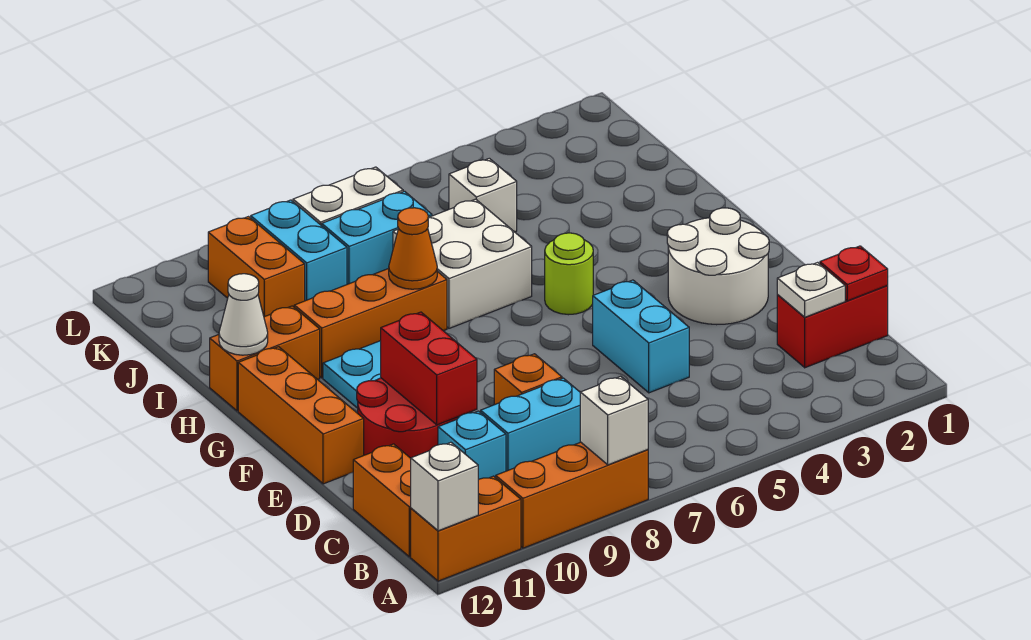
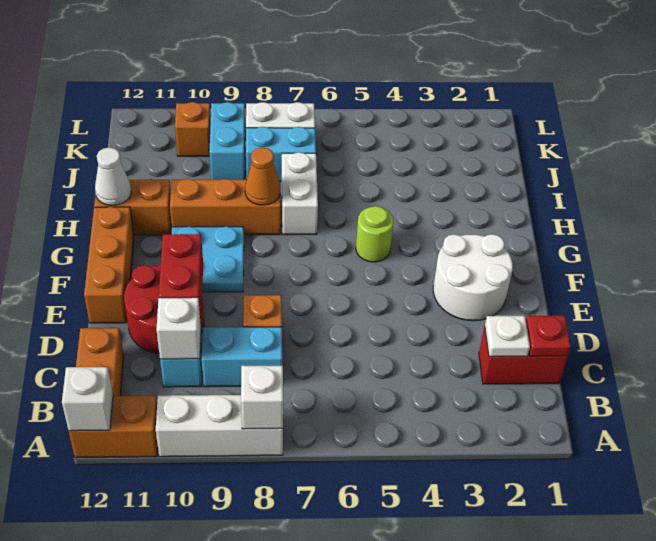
orange 1x3 brick [496,442,648,548] -> white 1x3 brick [156,395,283,457]
cyan 1x2 brick [593,280,689,393] -> none
white 2x2 brick [393,199,532,328] -> white 1x2 brick [282,152,318,234]
white 1x1 brick [449,158,517,232] -> white 1x1 brick moved to [156,297,201,359]
orange 1x2 brick [208,217,305,317] -> orange 1x1 brick [175,102,211,156]

